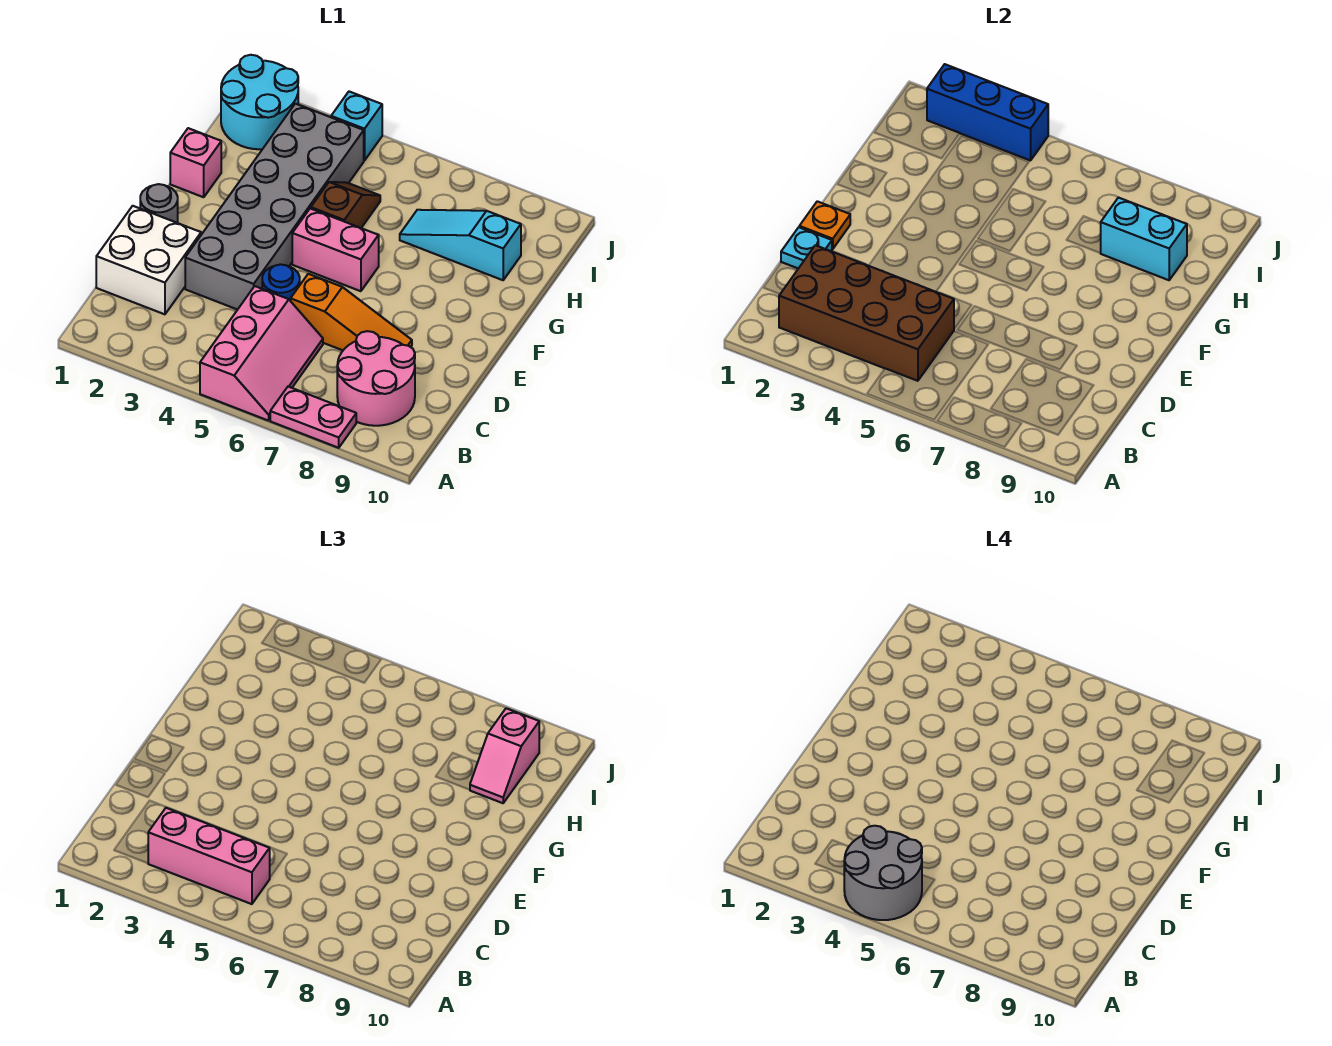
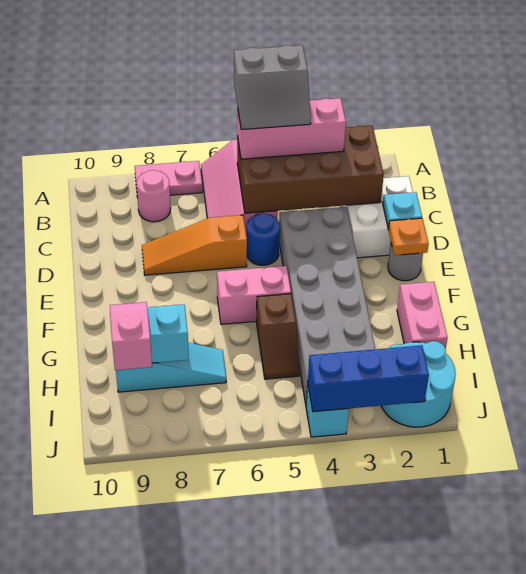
grey 2x2 round brick [844,826,922,920] -> grey 2x2 slope [234,45,311,130]
pink 2x2 round brick [337,331,415,426] -> pink 1x1 round brick [136,170,171,222]
pink 1x1 brick [170,128,221,197] -> pink 1x2 brick [397,282,448,349]

